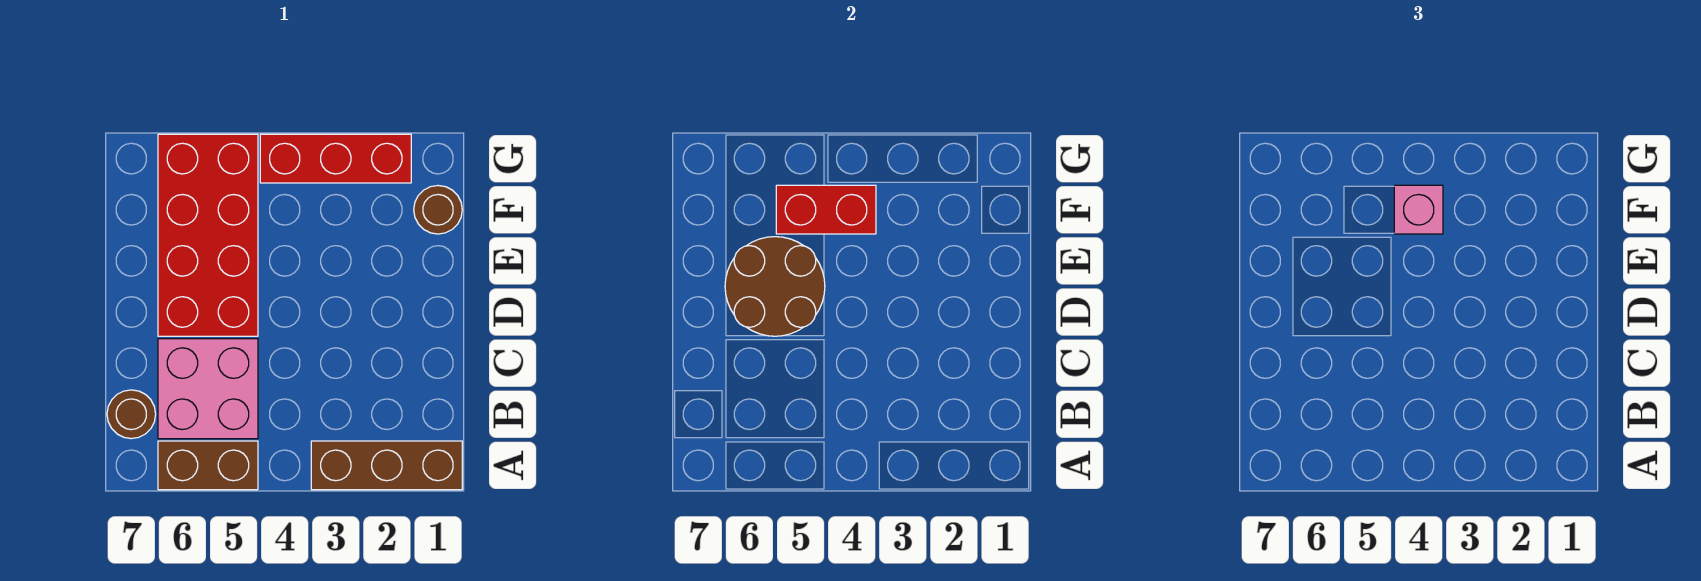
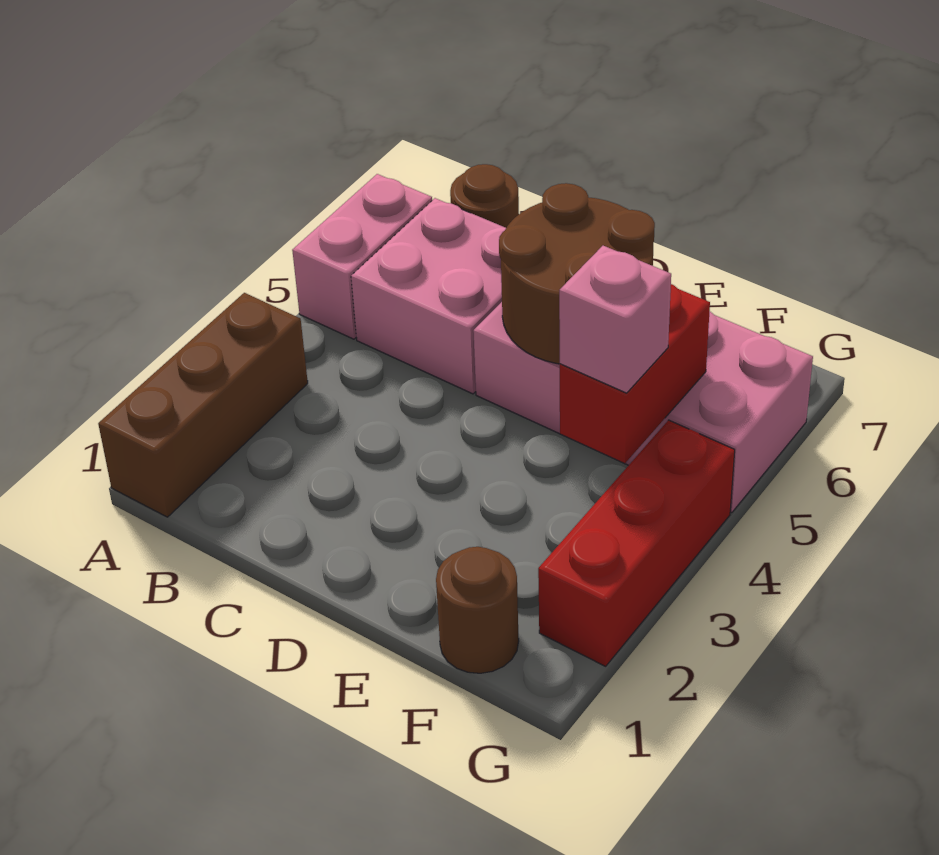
brown 1x2 brick [158,441,258,490] -> pink 1x2 brick [292,174,432,339]
red 2x4 brick [158,134,258,336] -> pink 2x4 brick [473,302,813,513]

